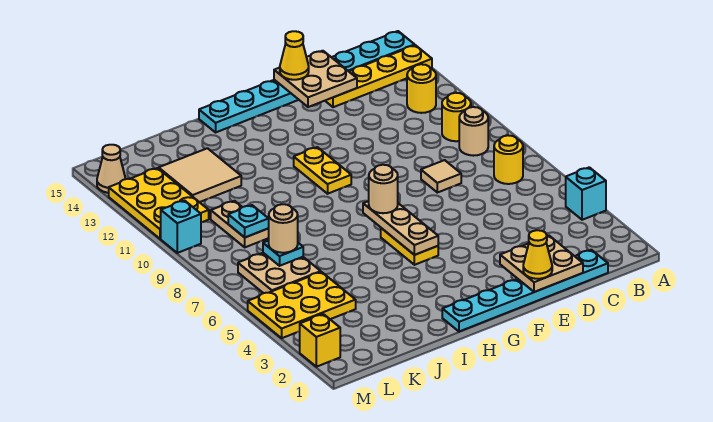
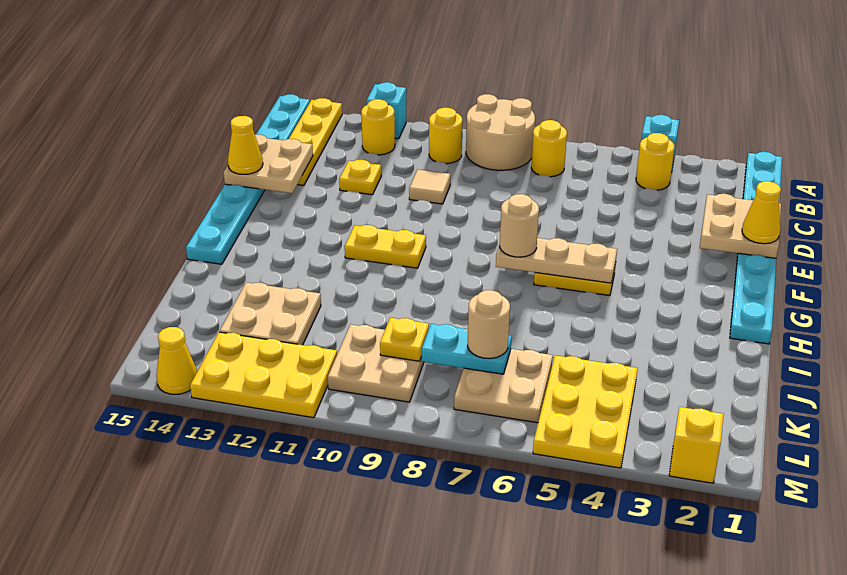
none -> yellow 1x1 round brick [636,133,674,190]
tan 1x1 round brick [459,107,488,156] -> tan 2x2 round brick [466,94,535,170]
cyan 1x6 plate [442,250,608,332] -> cyan 1x8 plate [730,152,782,344]
tan 1x1 tile [421,160,461,193] -> tan 1x1 tile moved to [409,170,450,204]
none -> yellow 1x1 plate [339,160,381,195]
tan 2x2 tile [159,148,241,202] -> tan 2x2 plate [220,282,321,345]
cyan 1x1 plate [263,241,303,266] -> cyan 1x2 plate [422,324,512,374]
tan 1x2 plate [211,201,269,247] -> tan 2x2 plate [328,324,424,402]
cyan 1x1 plate [228,205,269,237] -> yellow 1x1 plate [380,318,429,361]
cyan 1x1 brick [161,201,201,253] -> cyan 1x1 brick moved to [367,82,406,139]
tan 1x1 cone [97,145,126,193] -> yellow 1x1 cone [156,327,197,394]

